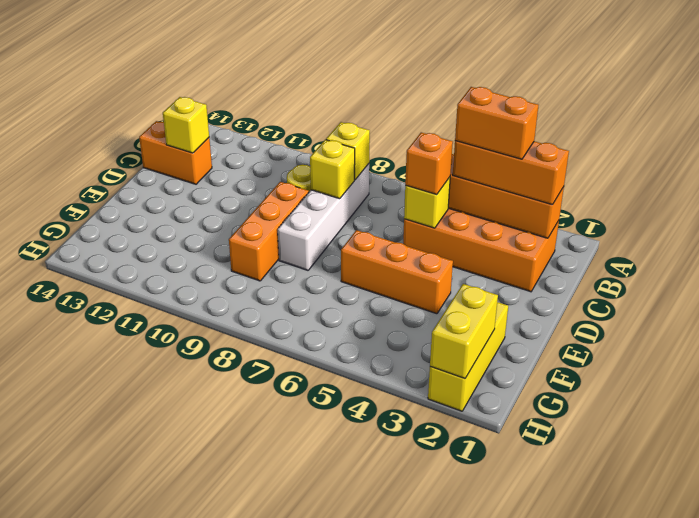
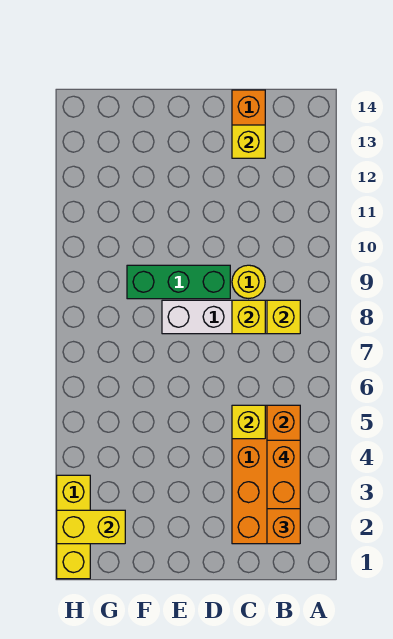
orange 1x1 brick [405,132,453,195] -> none
orange 1x3 brick [229,182,309,281] -> green 1x3 brick [127,265,230,299]
orange 1x3 brick [341,230,453,314] -> none
yellow 1x3 brick [428,302,508,411] -> yellow 1x3 brick turned to [57,475,90,579]

